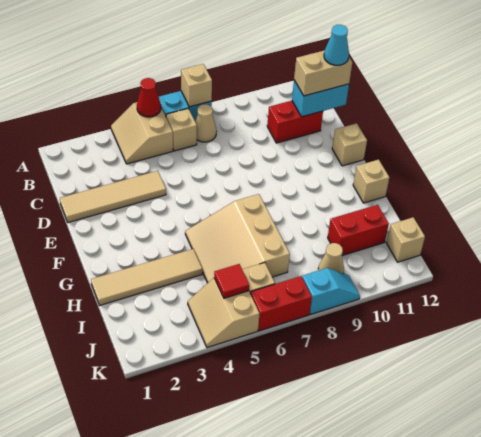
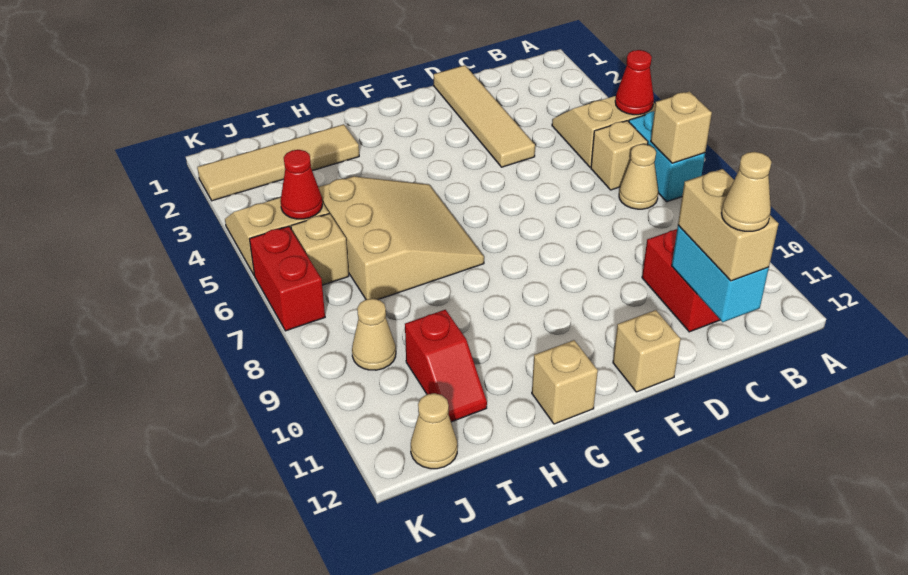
cyan 1x1 cone [324,25,349,65] -> tan 1x1 cone [721,152,771,231]
tan 3x3 slope [185,194,290,283] -> tan 3x3 slope turned to [318,176,484,300]
tan 1x4 tile [91,249,202,305] -> tan 1x4 tile turned to [197,124,359,201]
red 1x2 brick [328,205,389,256] -> red 1x2 slope [405,310,487,422]
red 1x1 tile [214,264,249,298] -> red 1x1 cone [280,150,322,219]
tan 1x1 brick [387,217,425,262] -> tan 1x1 cone [411,393,457,469]
cyan 1x2 slope [302,268,360,314] -> none

